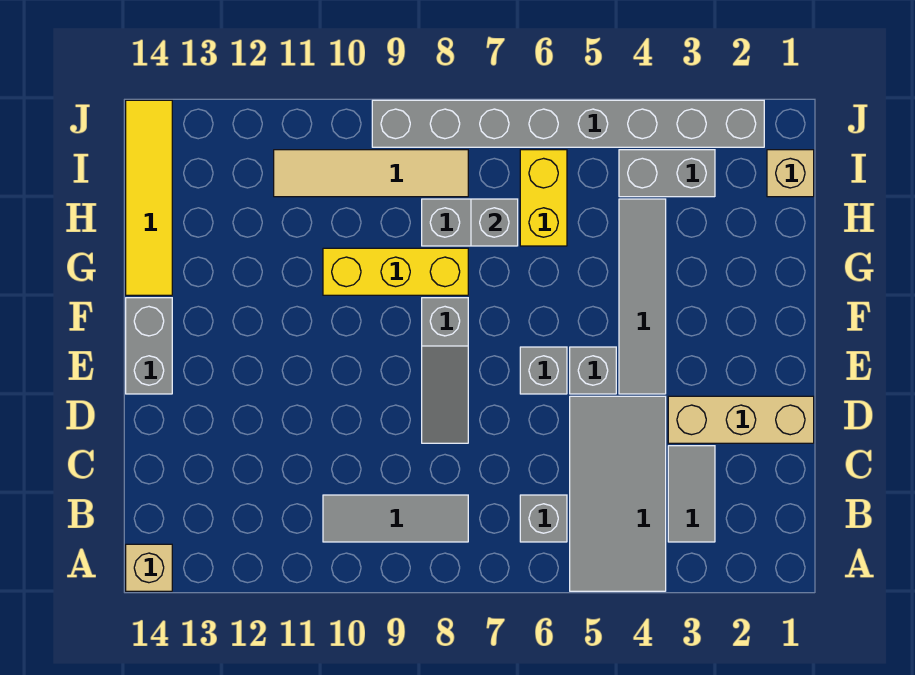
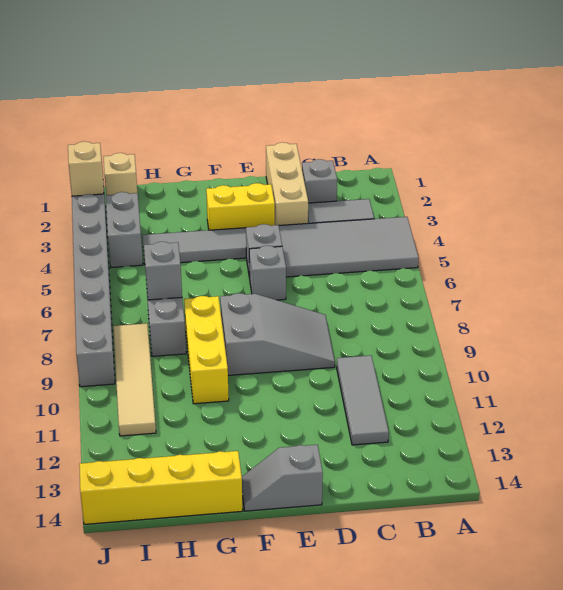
tan 1x1 brick [126,544,172,591] -> tan 1x1 brick moved to [68,141,104,196]
grey 1x1 brick [520,495,567,542] -> grey 1x1 brick moved to [302,159,337,203]
grey 1x3 tile [323,495,468,542] -> grey 1x3 tile moved to [337,355,389,445]
grey 1x3 slope [422,298,468,443] -> grey 2x3 slope [220,293,335,375]
grey 1x2 brick [126,298,172,394] -> grey 1x2 slope [242,445,323,511]
yellow 1x4 tile [126,100,172,295] -> yellow 1x4 brick [79,451,243,524]
yellow 1x2 brick [520,150,567,246] -> yellow 1x2 brick moved to [206,183,275,230]

